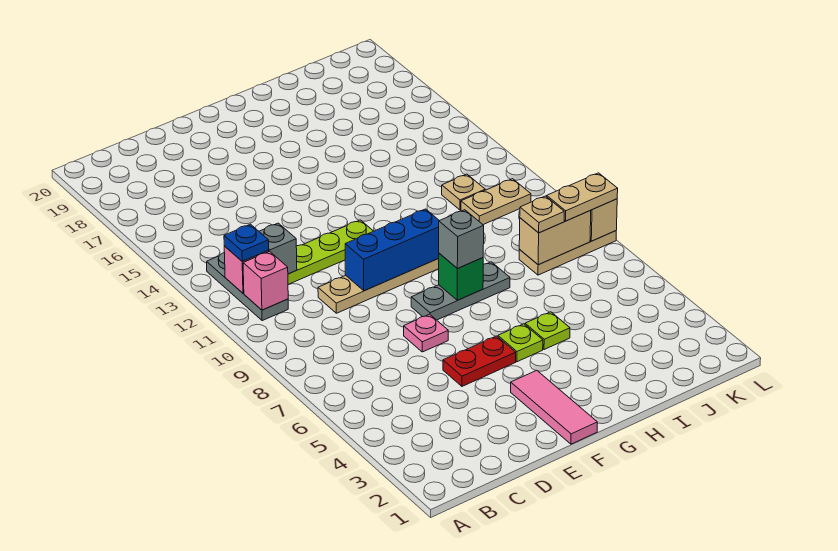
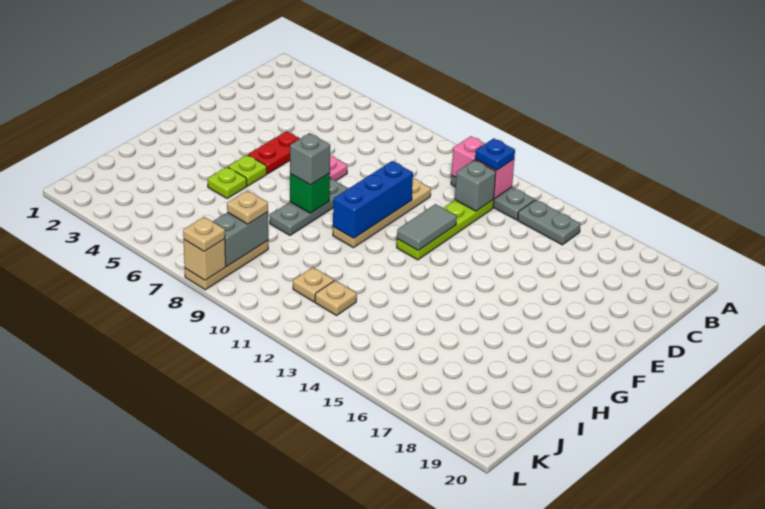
none -> grey 1x2 plate [518,200,581,245]
none -> grey 1x2 tile [397,204,457,251]
pink 1x3 tile [511,370,597,444] -> none
tan 1x2 brick [519,210,591,265] -> grey 1x2 brick [213,212,268,266]
tan 1x2 plate [461,179,531,225] -> tan 1x1 plate [293,267,334,302]
tan 1x2 plate [547,173,618,221] -> tan 1x1 plate [183,217,225,251]

